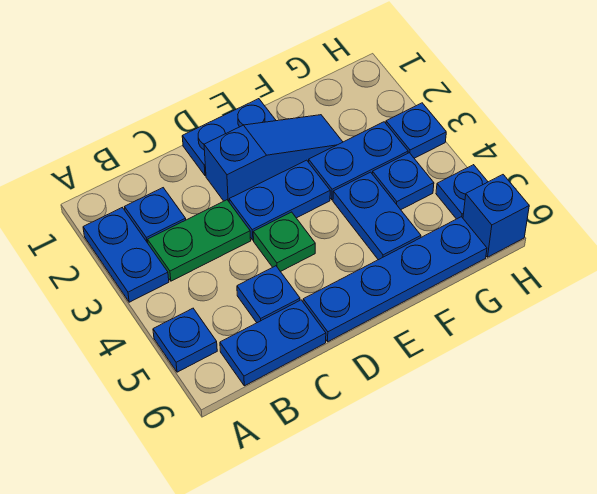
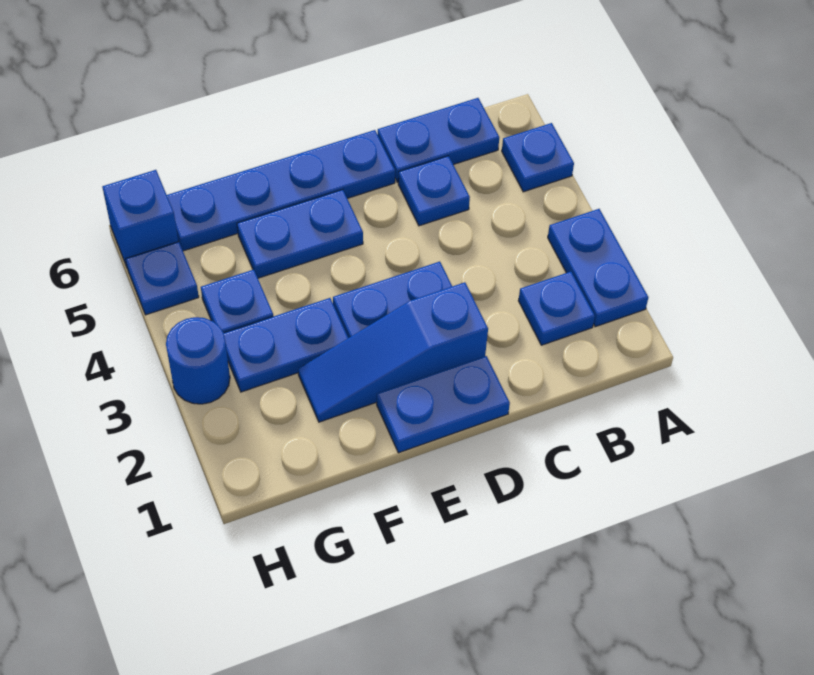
green 1x2 plate [148,200,251,281] -> none
green 1x1 plate [253,212,315,272] -> none
blue 1x2 plate [333,172,421,260] -> blue 1x2 plate turned to [237,190,363,278]
blue 1x1 plate [386,103,446,158] -> blue 1x1 round brick [166,317,230,404]

